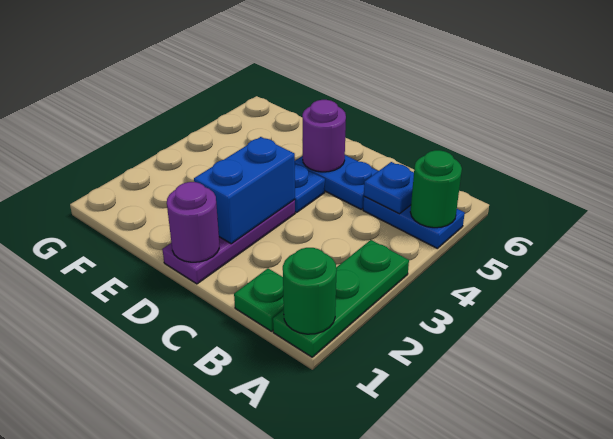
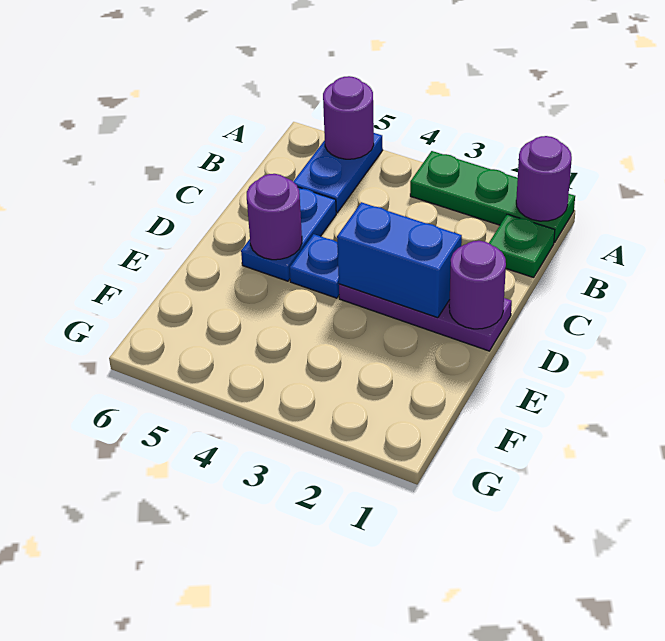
green 1x1 round brick [283,248,337,334] -> purple 1x1 round brick [516,136,572,221]
green 1x1 round brick [410,150,462,228] -> purple 1x1 round brick [323,76,374,159]
blue 1x1 plate [364,162,414,214] -> none

